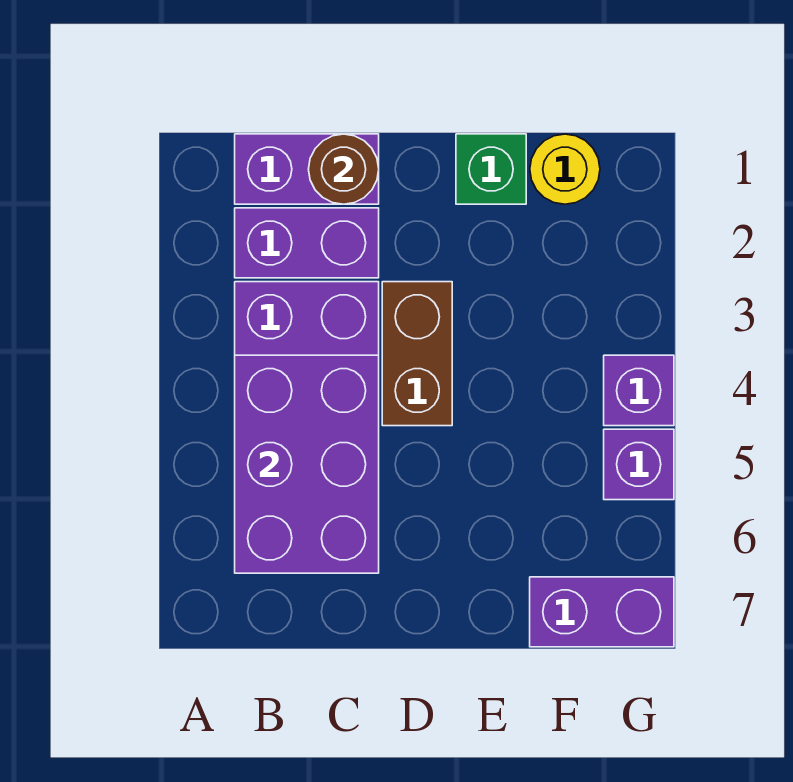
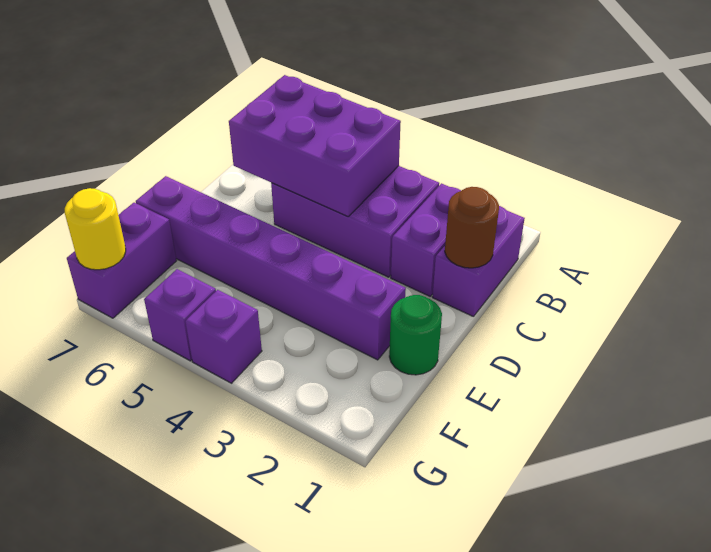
brown 1x2 brick [382,282,452,426] -> none
green 1x1 brick [456,134,526,204] -> green 1x1 round brick [389,295,442,375]
none -> purple 1x6 brick [136,176,406,360]
yellow 1x1 round brick [530,134,600,204] -> yellow 1x1 round brick moved to [65,188,126,270]

